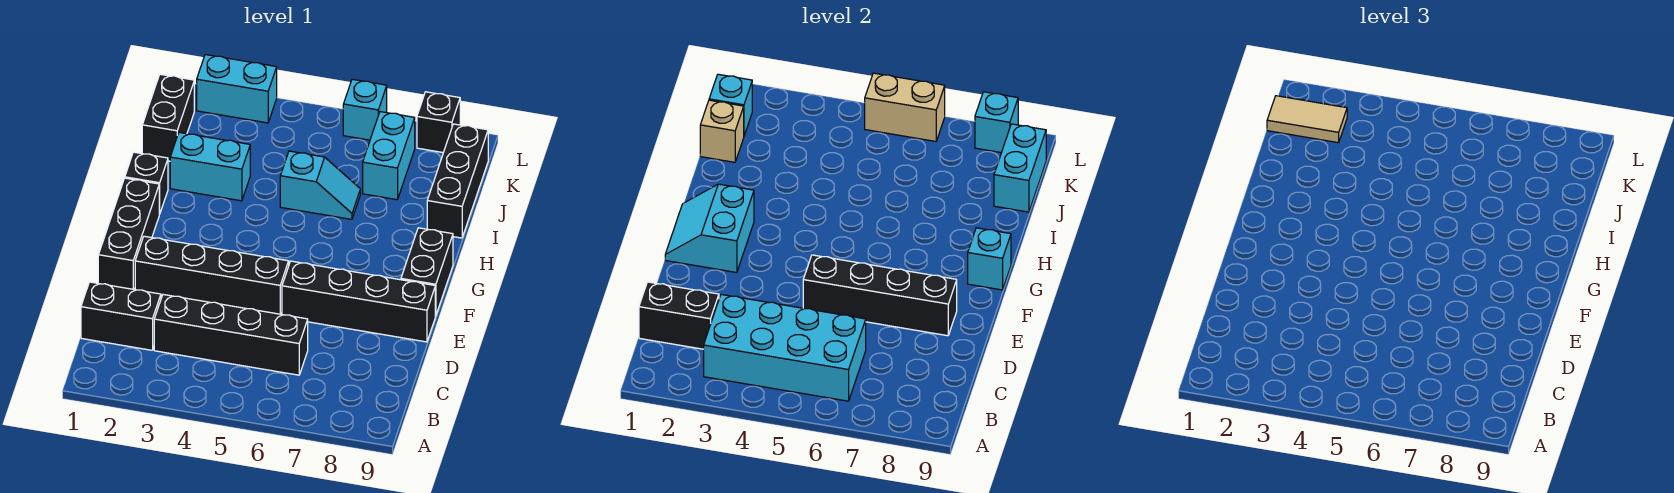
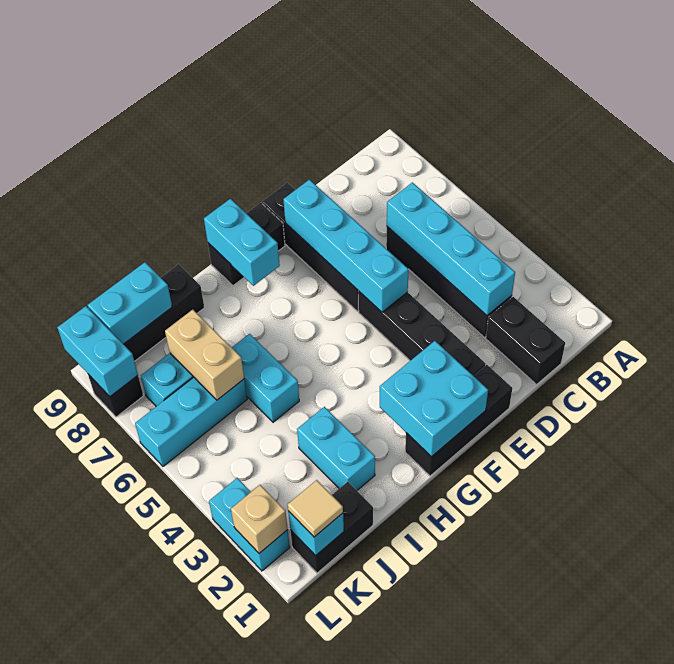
cyan 2x4 brick [704,295,866,401] -> cyan 1x4 brick [387,182,515,316]
black 1x2 brick [639,282,719,349] -> none
black 1x4 brick [803,255,957,336] -> cyan 1x4 brick [283,180,408,312]
cyan 2x2 slope [665,184,754,273] -> cyan 2x2 brick [380,341,488,457]
cyan 1x1 brick [968,228,1011,290] -> cyan 1x2 brick [204,199,280,286]
black 1x1 brick [125,152,168,214] -> none
cyan 1x2 slope [280,151,360,219] -> cyan 1x2 brick [232,334,299,422]
tan 1x1 brick [700,100,744,162] -> tan 1x1 brick moved to [231,485,288,553]
tan 1x2 tile [1267,96,1347,143] -> tan 1x1 tile [288,480,343,537]
tan 1x2 brick [865,73,945,141] -> tan 1x2 brick moved to [165,310,244,400]
cyan 1x1 brick [343,79,387,140] -> cyan 1x3 brick [135,377,247,466]
cyan 1x1 brick [975,92,1018,153] -> cyan 1x2 brick [57,306,138,396]

